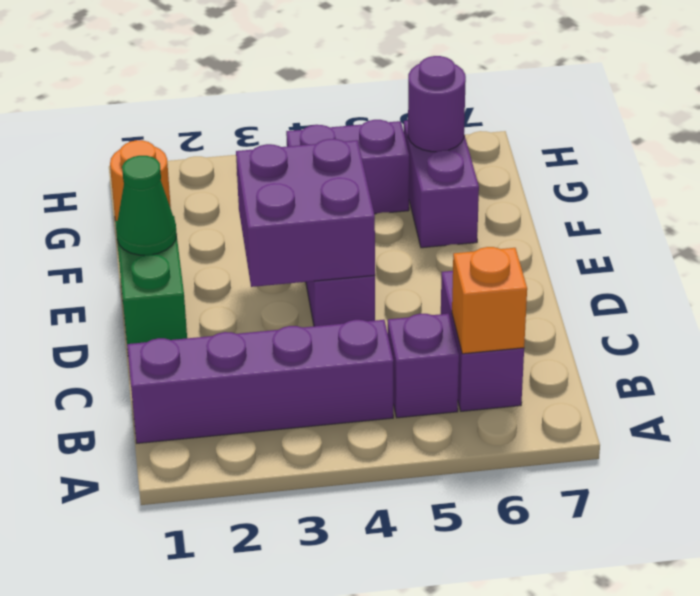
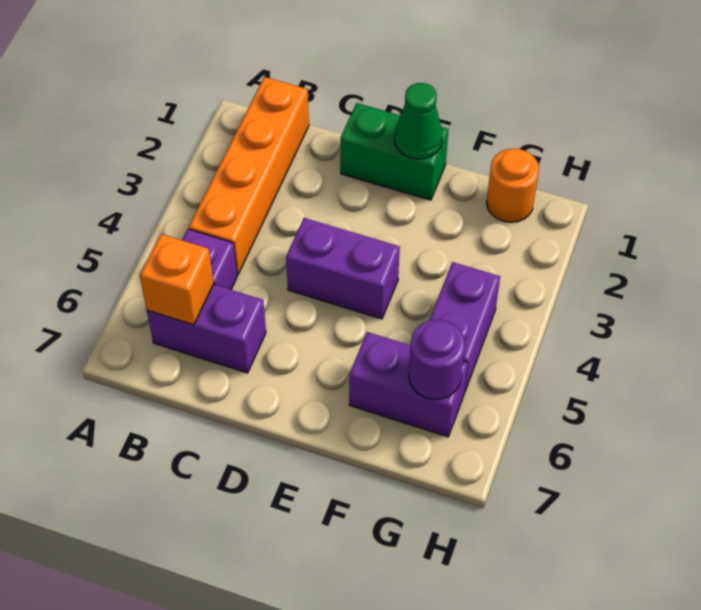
purple 1x4 brick [127,320,393,443] -> orange 1x4 brick [189,77,309,275]
purple 2x2 brick [236,139,375,287] -> none

